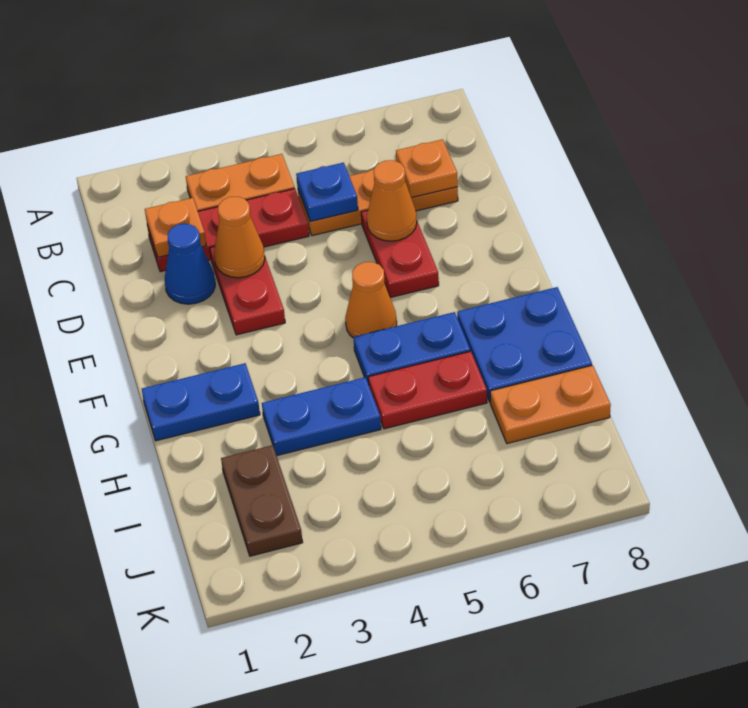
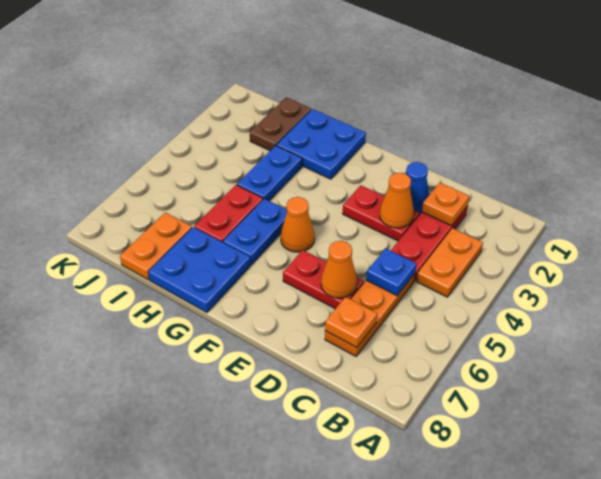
blue 1x2 plate [142,363,260,441] -> blue 2x2 plate [277,109,366,179]
brown 1x2 plate [221,445,303,556] -> brown 1x2 plate turned to [250,97,311,151]

